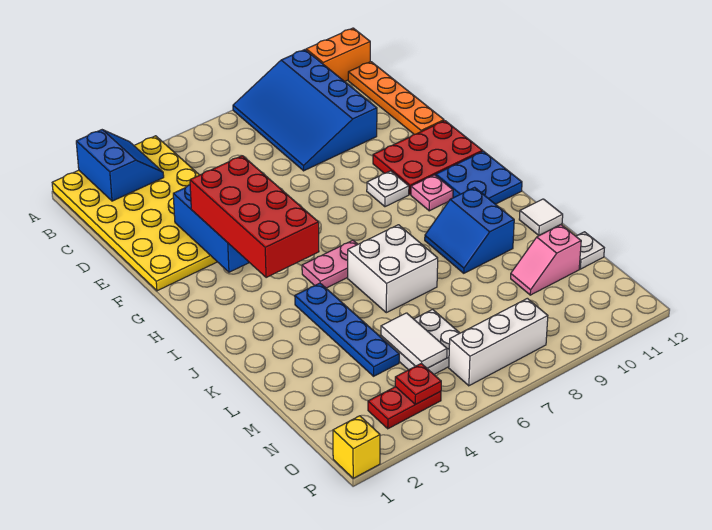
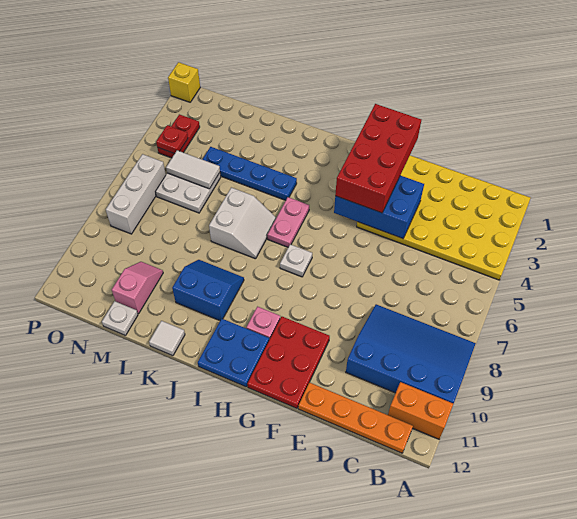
blue 2x2 slope [76,130,164,201] -> none
orange 1x2 brick [306,28,370,82] -> orange 1x2 brick turned to [388,382,453,439]
red 2x4 brick [190,156,319,278] -> red 2x4 brick turned to [335,104,421,213]
white 1x1 plate [367,171,409,207] -> white 1x1 plate moved to [280,244,312,277]
white 2x2 brick [348,225,438,313] -> white 2x2 slope [209,187,276,259]

